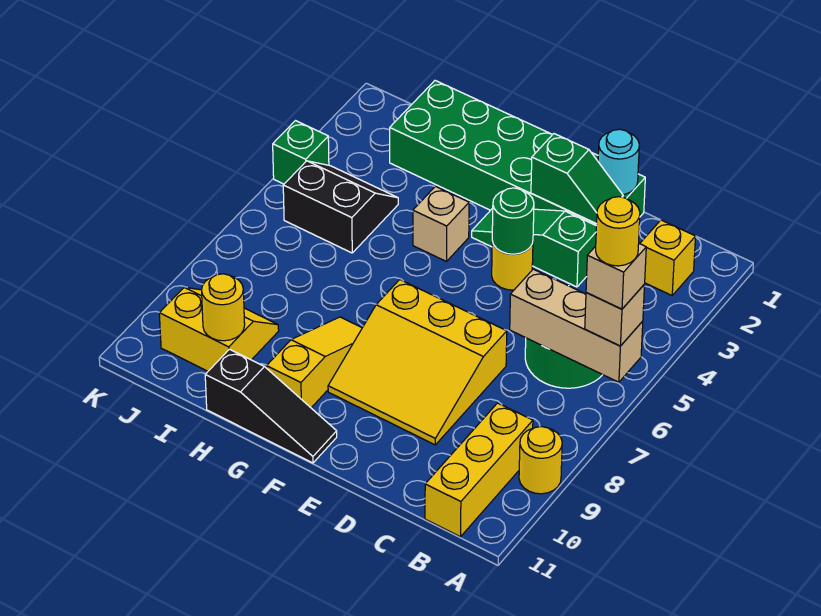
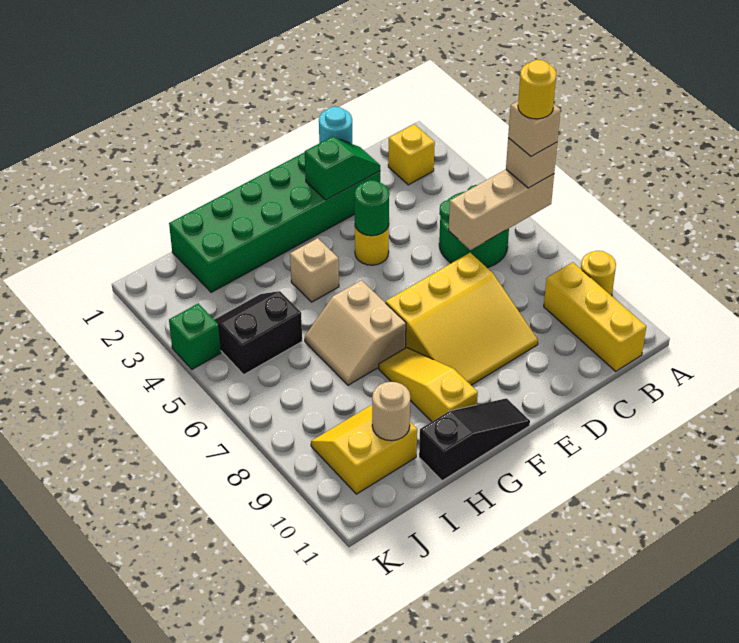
green 1x3 slope [472,208,596,287] -> none
none -> tan 2x2 slope [305,280,406,385]
yellow 1x1 round brick [202,274,245,341] -> tan 1x1 round brick [372,382,410,441]

